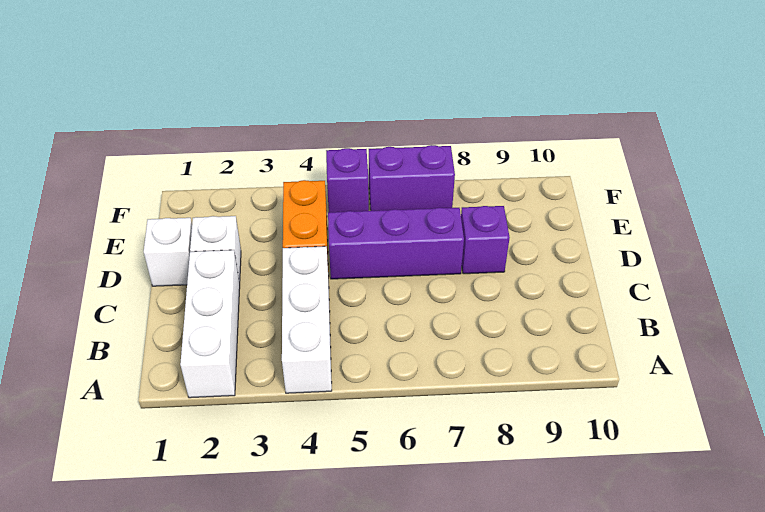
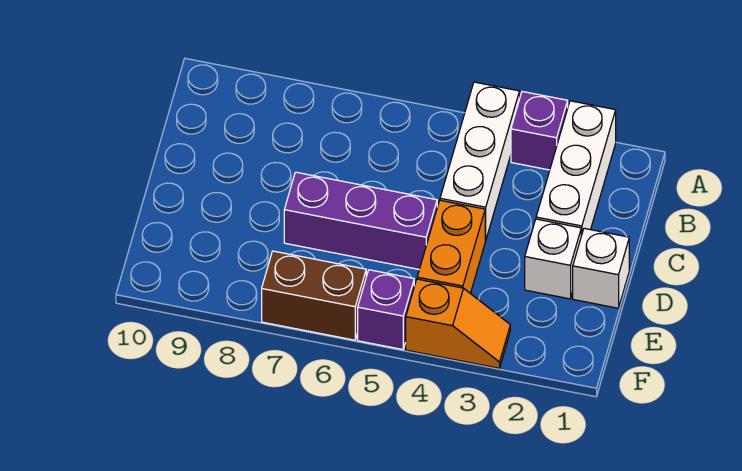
purple 1x1 brick [461,206,510,274] -> purple 1x1 brick moved to [511,92,568,170]
none -> orange 1x2 slope [406,279,510,368]
purple 1x2 brick [369,145,455,211] -> brown 1x2 brick [262,251,366,340]

